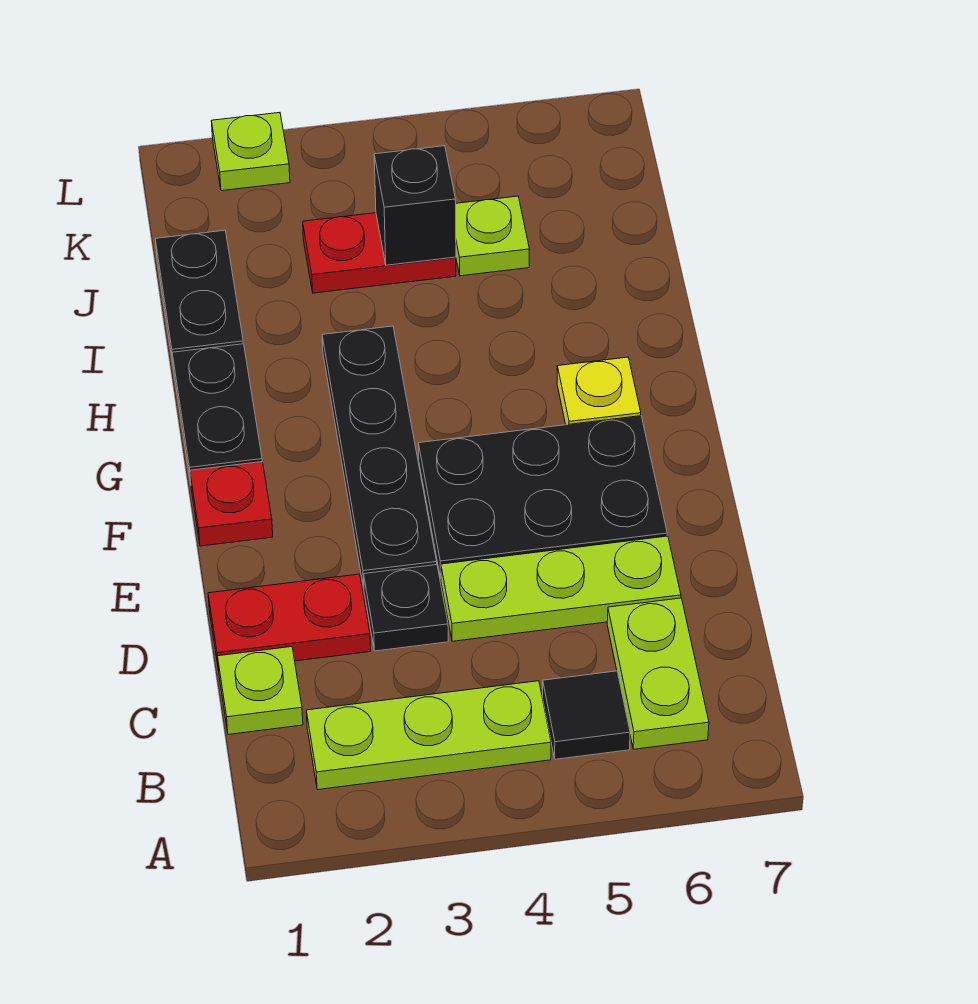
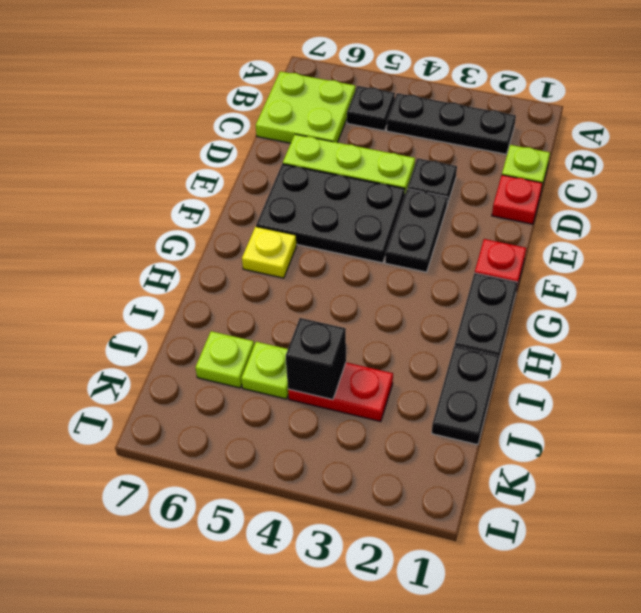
lime 1x3 plate [306,681,551,790] -> black 1x3 plate [387,93,516,154]
black 1x1 tile [543,671,630,759] -> black 1x1 plate [347,86,395,131]
lime 1x2 plate [607,598,709,749] -> lime 2x2 plate [256,71,356,143]
red 1x2 plate [208,574,371,665] -> red 1x1 plate [492,175,542,224]
black 1x4 plate [322,326,437,588] -> black 1x2 plate [385,189,448,272]
lime 1x1 plate [212,113,290,191] -> lime 1x1 plate moved to [195,331,254,388]

